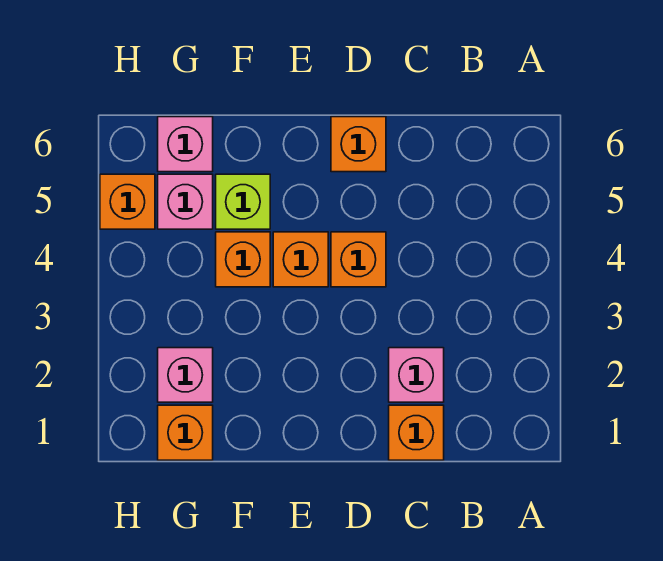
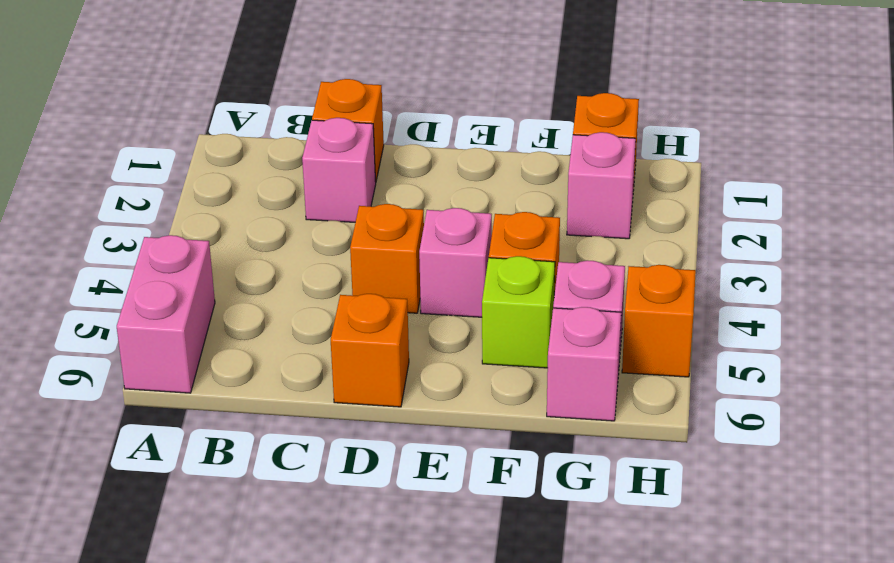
none -> pink 1x2 brick [117,235,215,393]
orange 1x1 brick [273,232,328,287] -> pink 1x1 brick [419,208,492,317]

